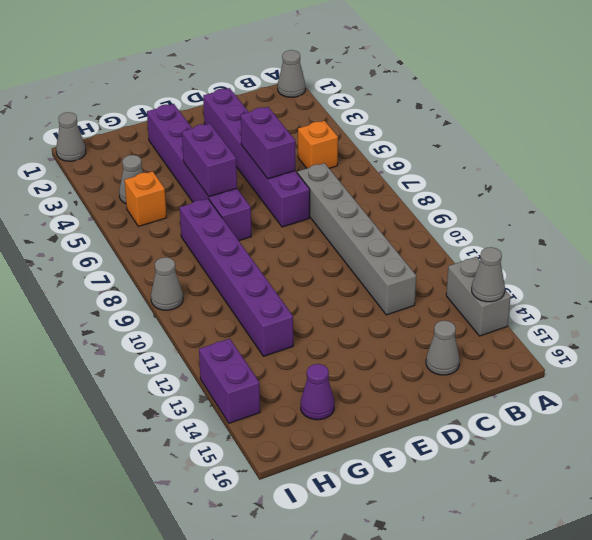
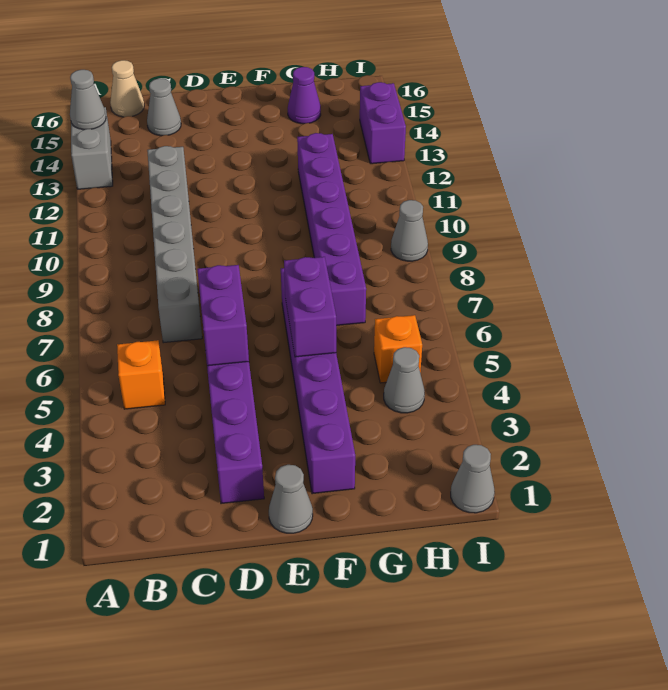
grey 1x1 cone [278,50,305,97] -> grey 1x1 cone moved to [269,465,313,533]
none -> tan 1x1 cone [110,60,144,117]

